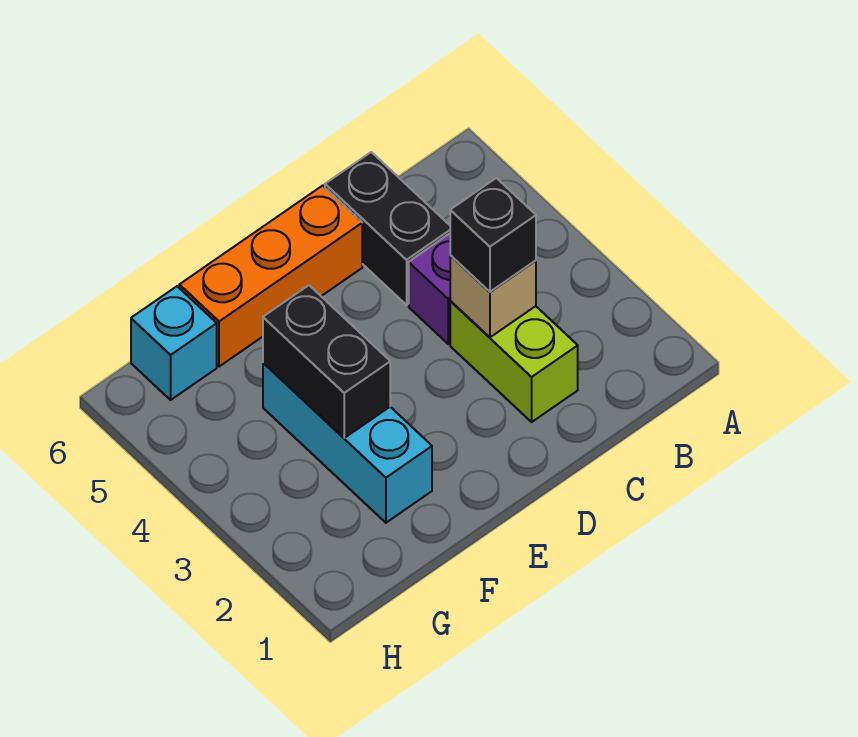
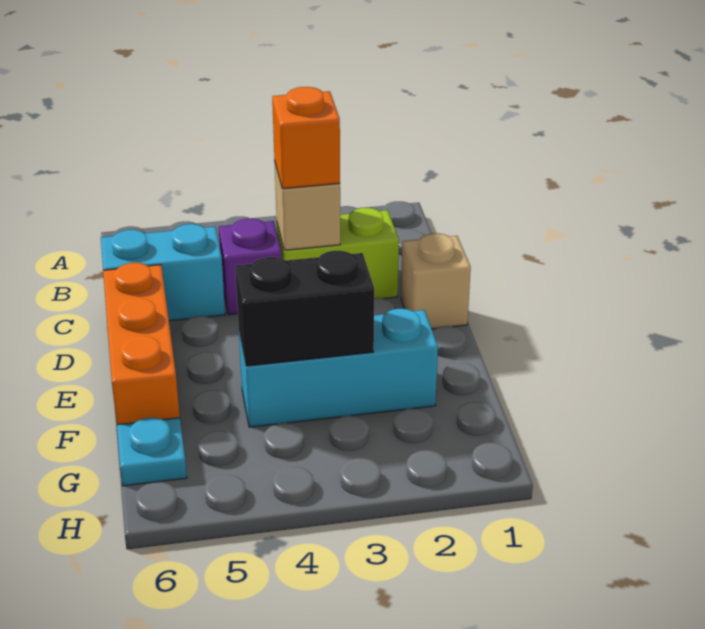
black 1x1 brick [450,178,536,292] -> orange 1x1 brick [272,87,340,189]
black 1x2 brick [325,152,450,305] -> cyan 1x2 brick [101,224,225,321]
none -> tan 1x1 brick [401,233,471,329]
cyan 1x1 brick [131,286,217,400] -> cyan 1x1 plate [117,418,187,486]

